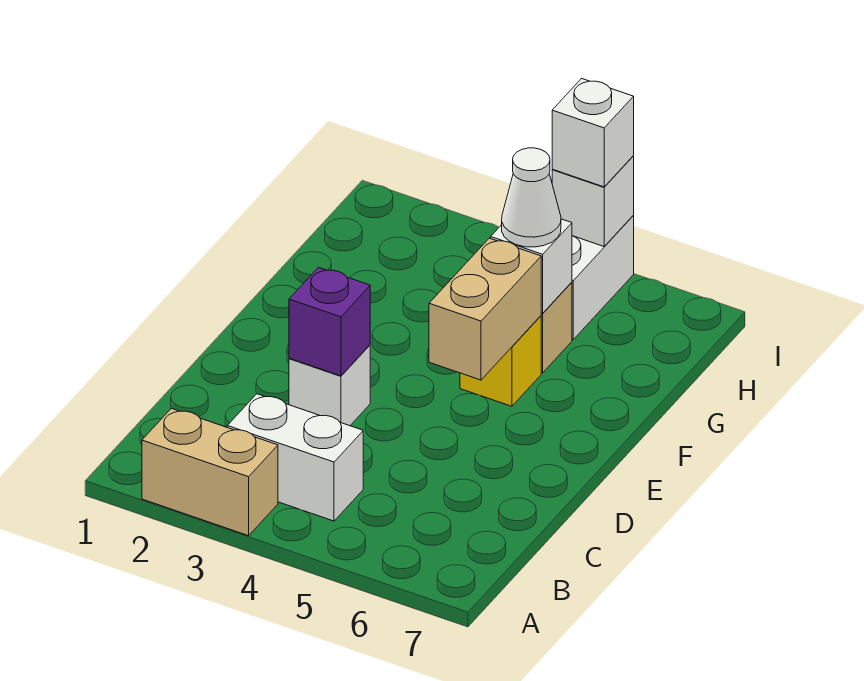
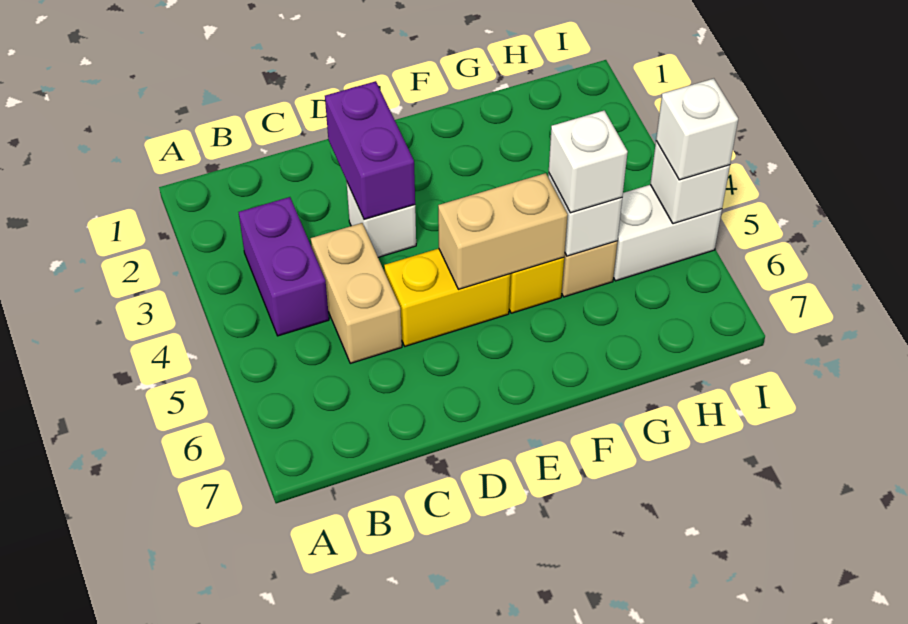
tan 1x2 brick [142,408,278,536] -> tan 1x2 brick moved to [311,223,402,363]
white 1x2 brick [227,394,363,521] -> purple 1x2 brick [239,197,329,336]
purple 1x1 brick [289,267,370,376] -> purple 1x2 brick [325,81,415,219]
none -> yellow 1x2 brick [384,248,510,346]
white 1x1 cone [502,148,561,247] -> white 1x1 brick [549,111,628,213]

